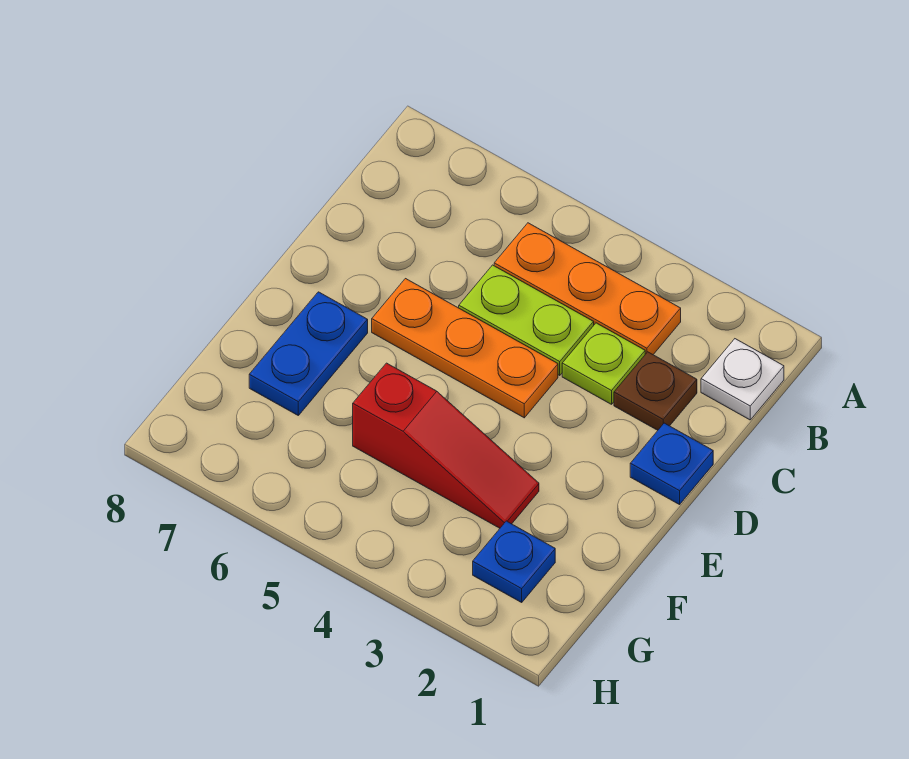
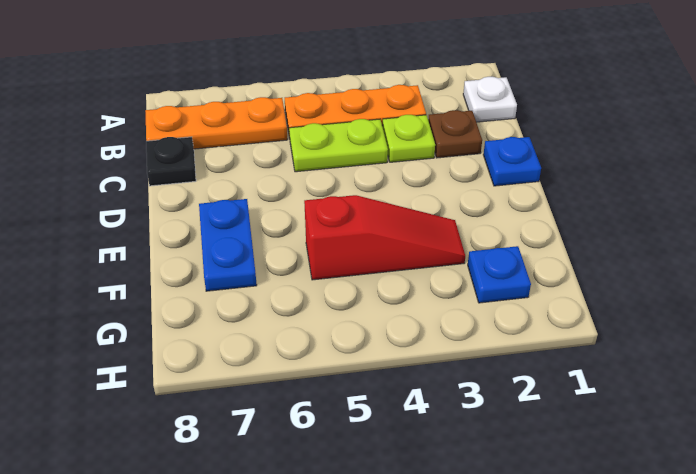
none -> black 1x1 plate [146,137,196,186]
orange 1x3 plate [372,279,558,418] -> orange 1x3 plate moved to [145,97,287,149]

